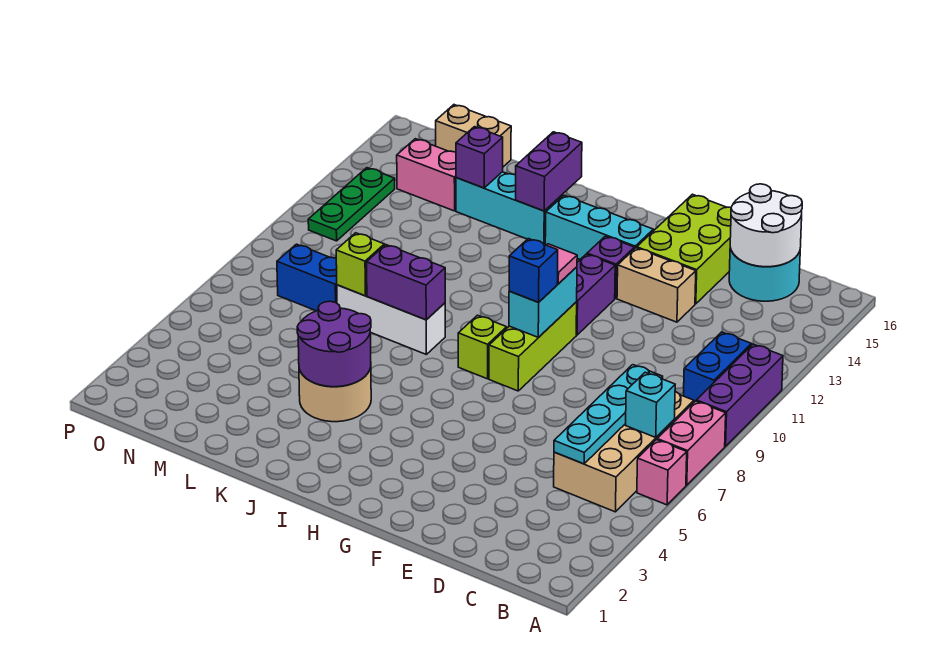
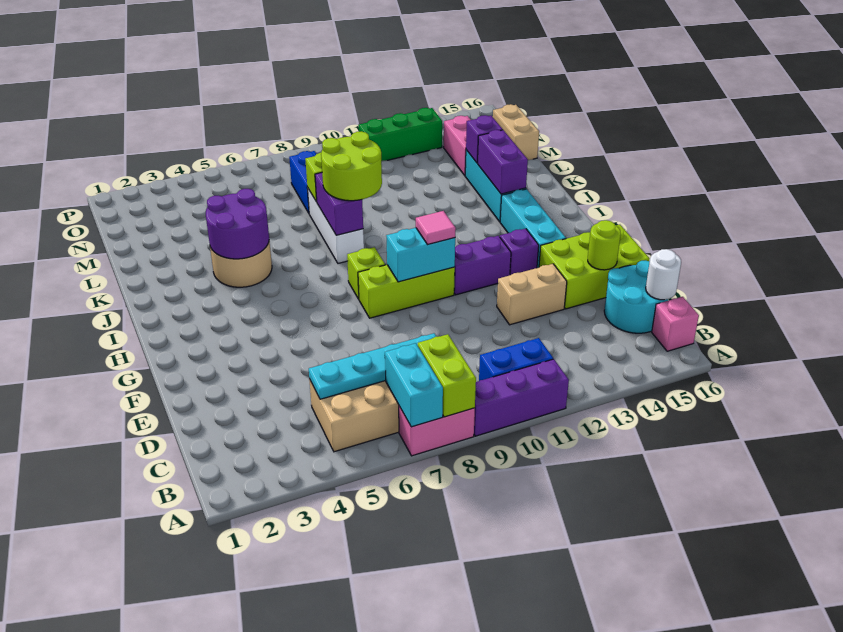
pink 1x1 brick [637,440,687,505] -> pink 1x1 brick moved to [652,297,699,351]
none -> lime 1x2 brick [418,334,476,417]
cyan 1x1 brick [626,372,675,437] -> cyan 1x2 brick [385,343,443,427]
white 2x2 round brick [730,184,802,267] -> white 1x1 round brick [646,249,681,300]
tan 1x2 brick [617,248,696,322] -> tan 1x2 brick turned to [497,264,567,325]
none -> lime 1x1 round brick [588,220,621,270]
blue 1x1 brick [509,239,558,302] -> none
none -> lime 2x2 round brick [321,131,382,201]
purple 1x2 brick [516,132,582,211] -> purple 1x2 brick turned to [478,130,528,194]
green 1x3 plate [308,168,395,241] -> green 1x3 brick [358,108,442,161]

